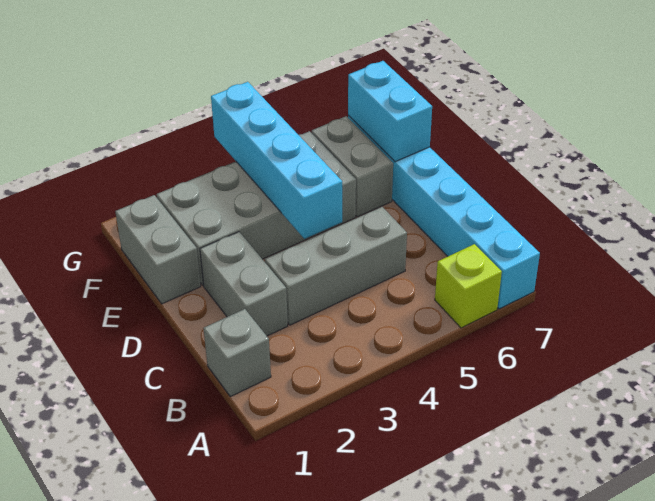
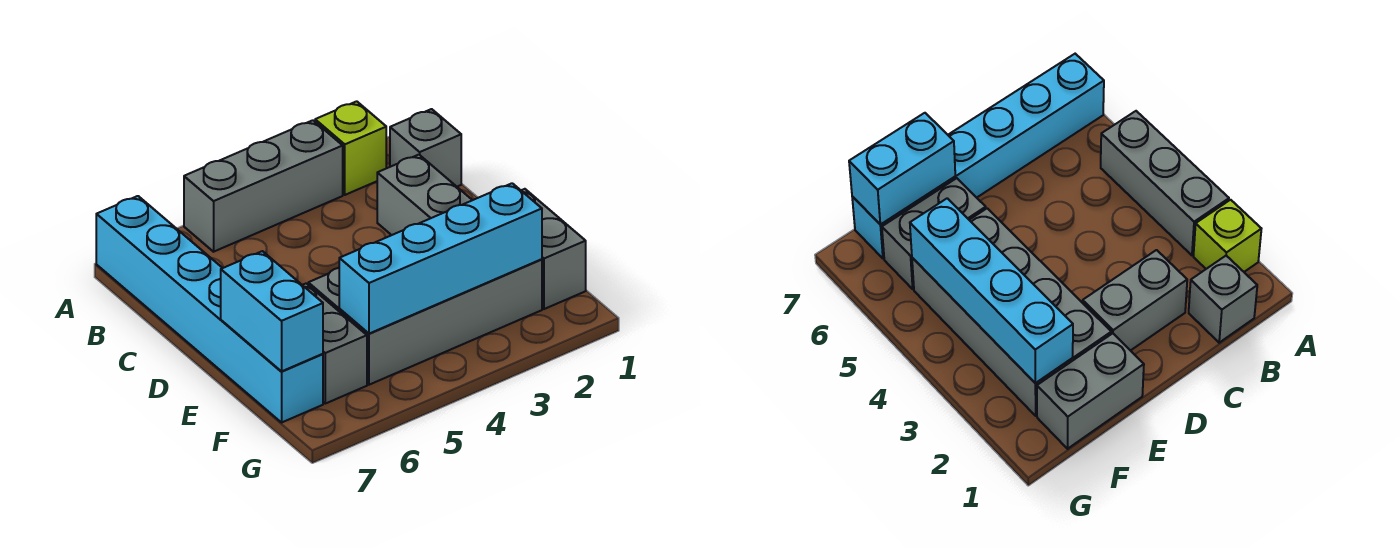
lime 1x1 brick [435,244,502,328] -> lime 1x1 brick moved to [315,101,386,195]
grey 1x3 brick [265,207,407,325] -> grey 1x3 brick moved to [184,120,343,252]
cyan 1x4 brick [211,82,342,239] -> cyan 1x4 brick turned to [339,183,542,334]

